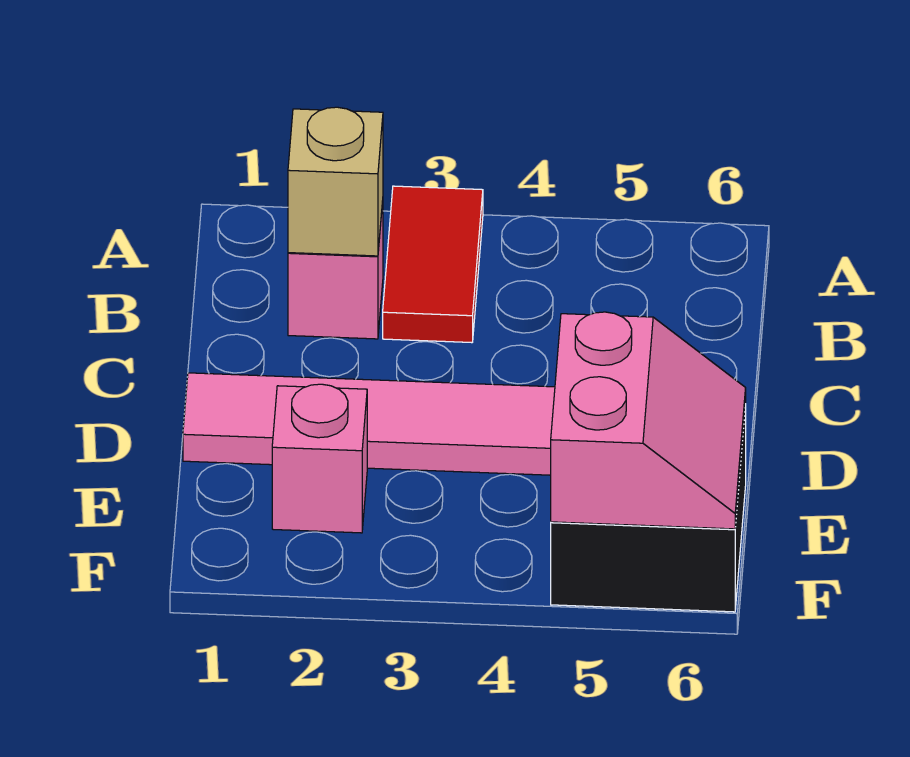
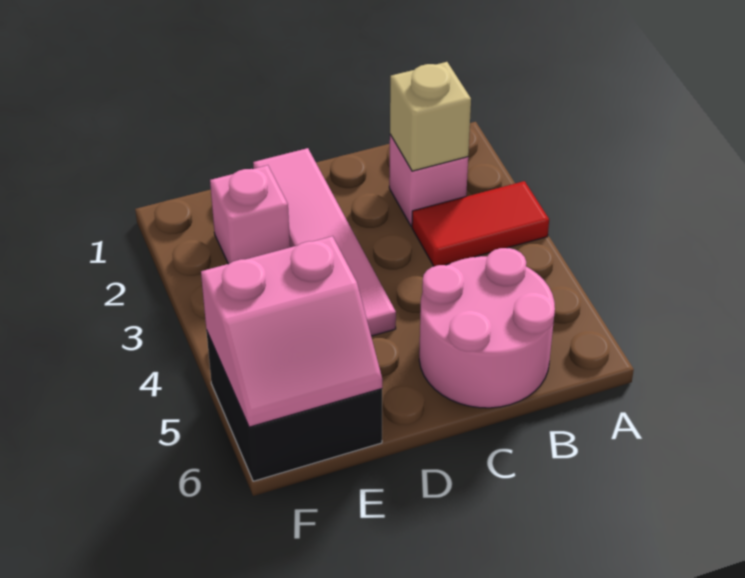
none -> pink 2x2 round brick [419,248,555,408]

